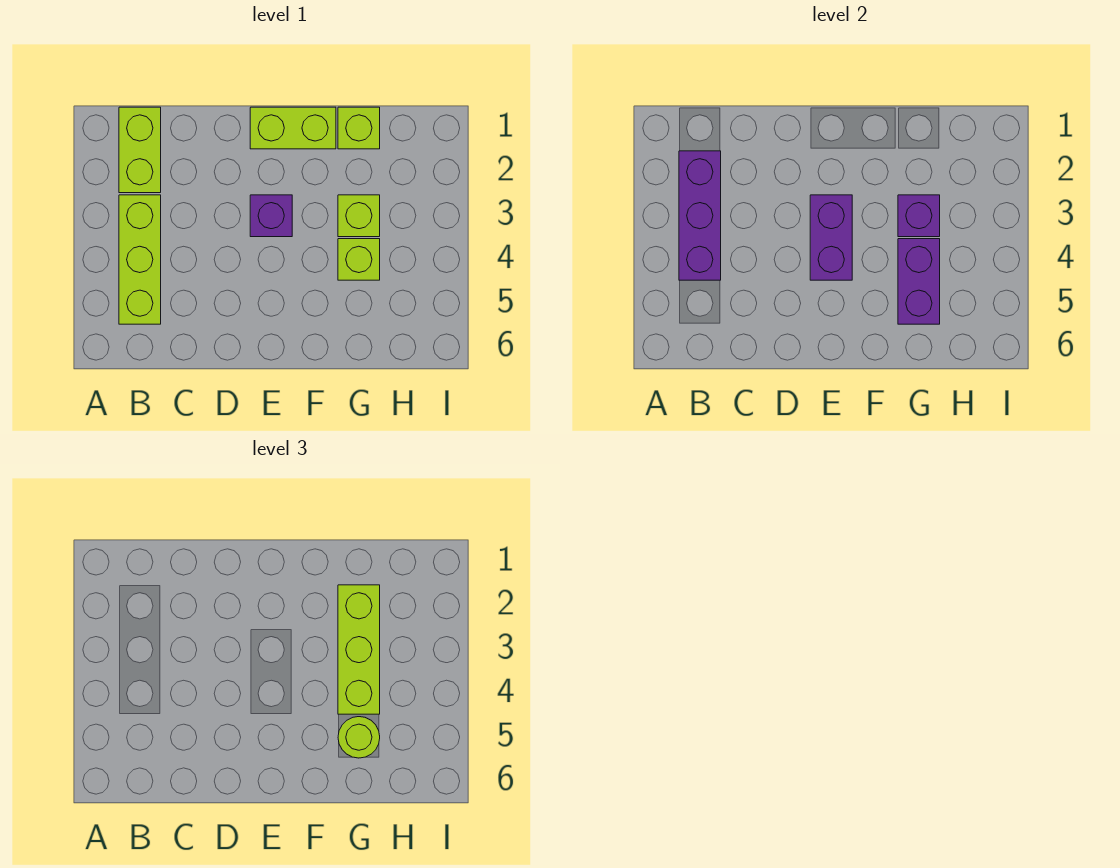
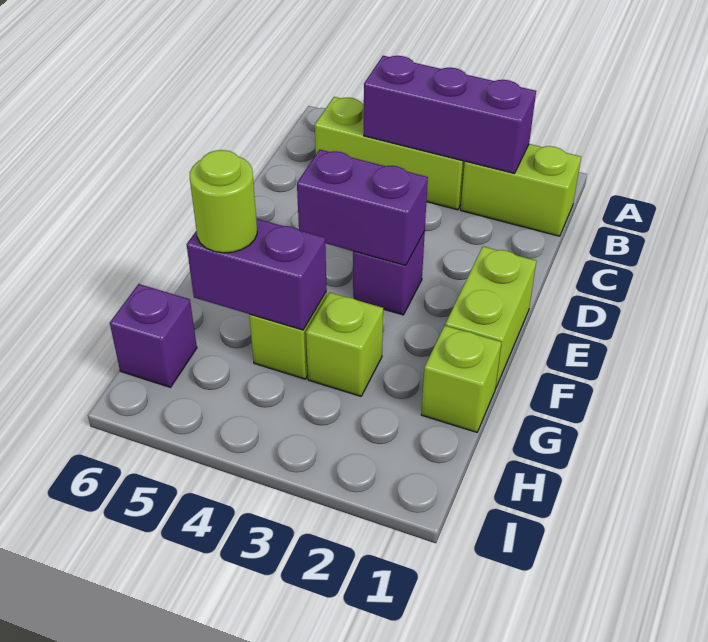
lime 1x3 brick [338,585,380,714] -> none
purple 1x1 brick [898,195,940,237] -> purple 1x1 brick moved to [110,284,197,387]

